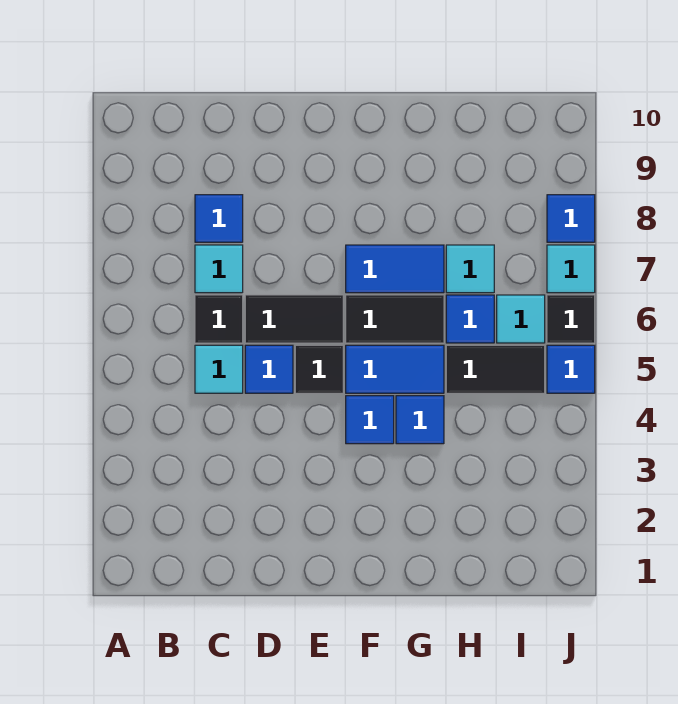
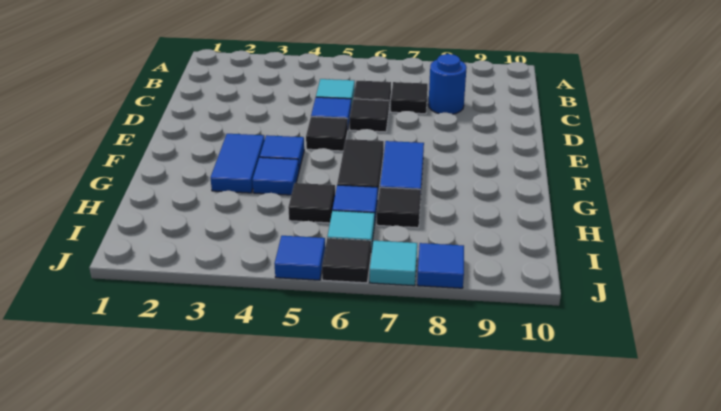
cyan 1x1 tile [195,245,243,293] -> black 1x1 tile [391,82,428,114]
blue 1x1 tile [195,195,243,242] -> blue 1x1 round brick [428,54,467,114]
black 1x2 tile [245,295,343,343] -> black 1x1 tile [350,99,389,132]
blue 1x2 tile [346,345,444,393] -> blue 1x2 tile moved to [211,134,265,193]
black 1x2 tile [446,345,545,393] -> black 1x1 tile [288,183,335,223]
cyan 1x1 tile [446,245,494,293] -> black 1x1 tile [377,187,421,228]

